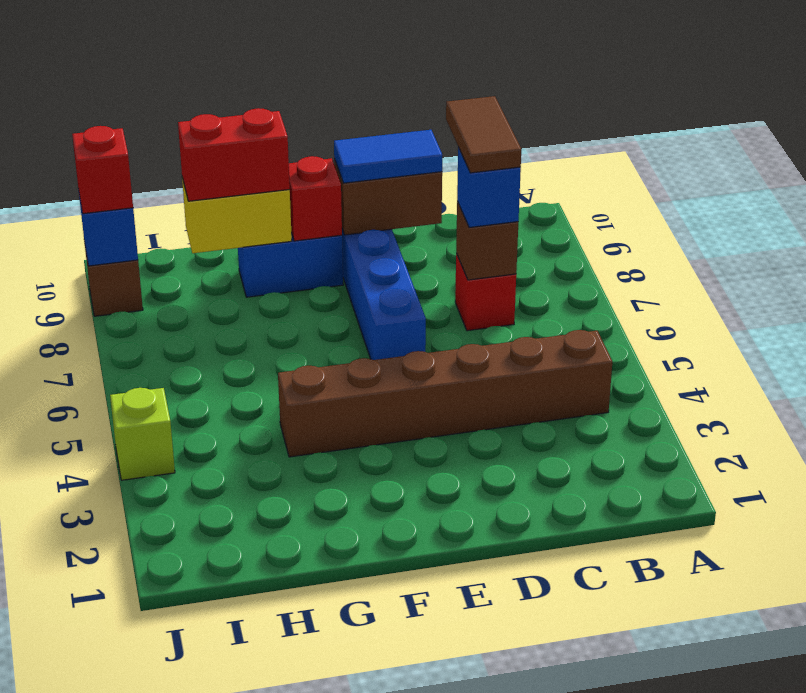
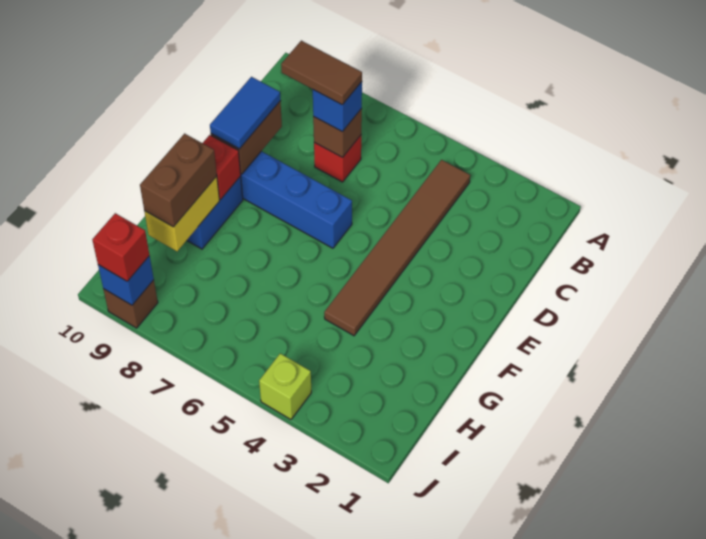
brown 1x6 brick [278,330,612,457] -> brown 1x6 tile [324,160,470,336]
red 1x2 brick [178,108,290,201] -> brown 1x2 brick [140,134,217,227]

